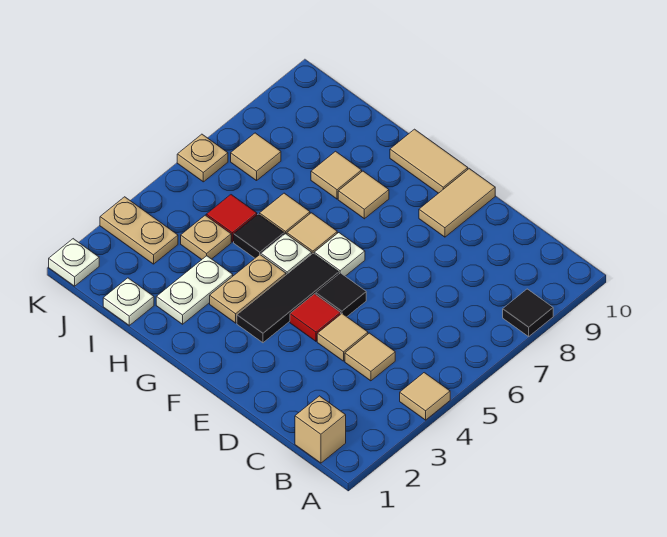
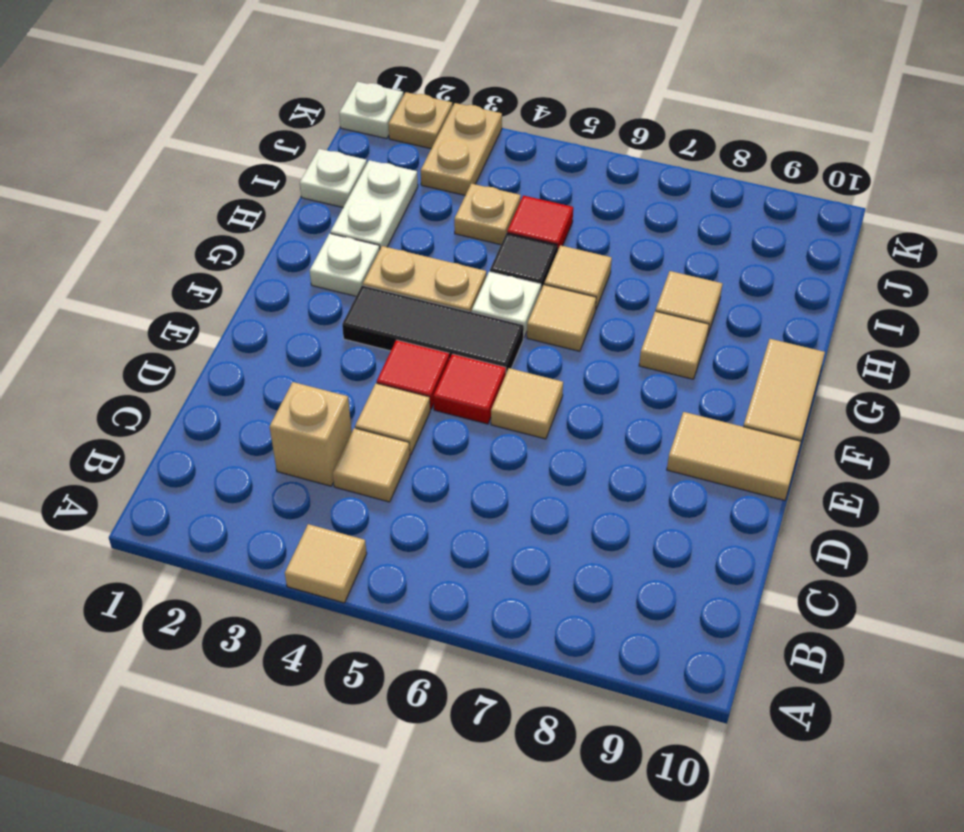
black 1x1 tile [503,289,553,336] -> none
tan 1x1 brick [295,396,346,463] -> tan 1x1 brick moved to [270,382,352,486]
black 1x1 tile [316,273,366,317] -> red 1x1 tile [433,354,506,424]
white 1x1 plate [314,233,365,276] -> white 1x1 plate moved to [310,234,380,296]
white 1x2 plate [156,256,233,324] -> white 1x2 plate turned to [331,160,418,249]
tan 1x1 tile [231,133,281,181] -> tan 1x1 tile moved to [491,368,563,439]
tan 1x1 plate [177,134,228,182] -> tan 1x1 plate moved to [388,92,452,149]

